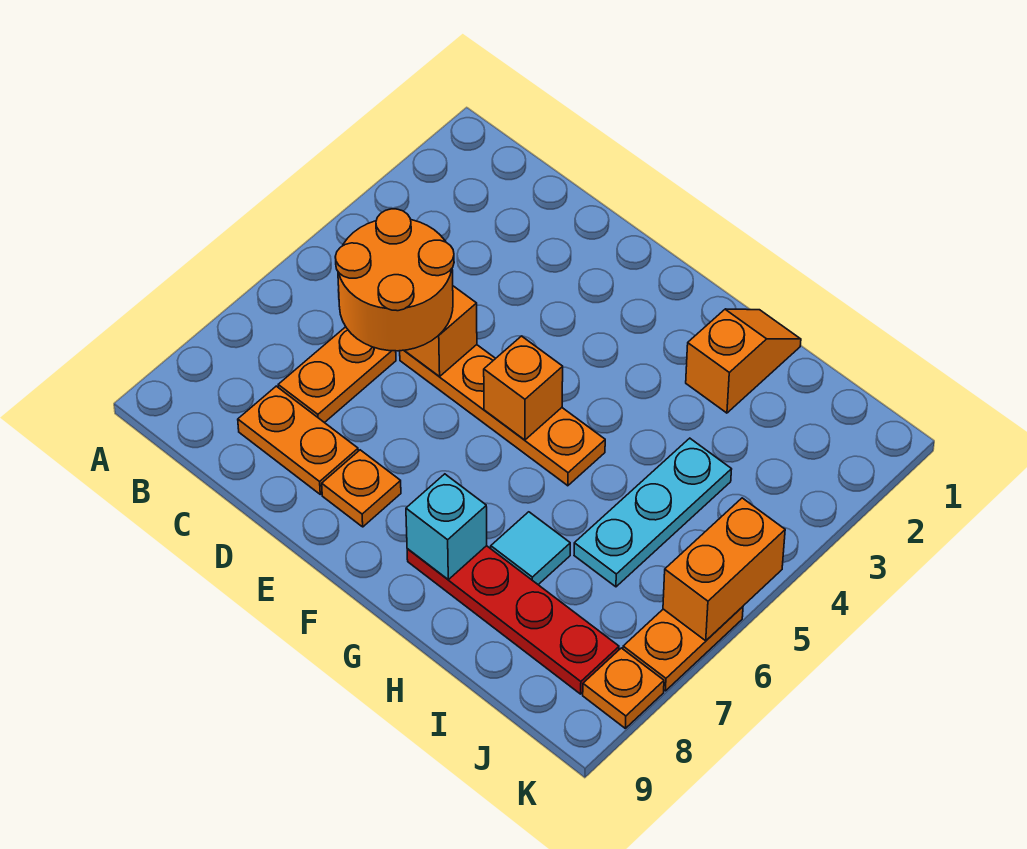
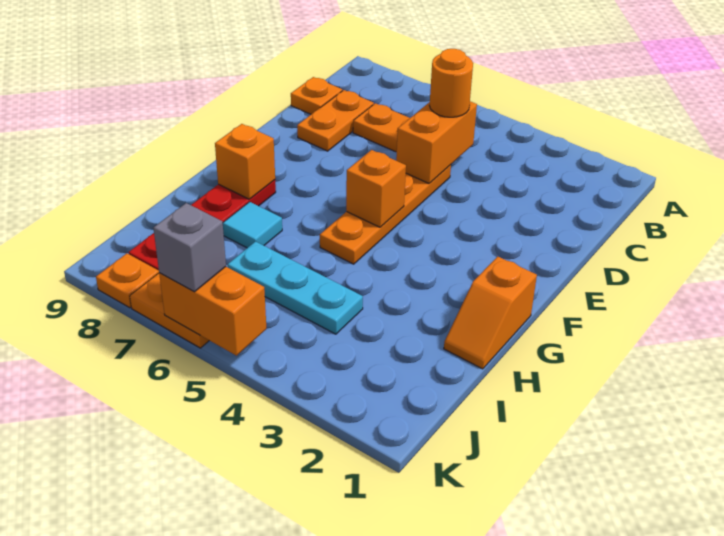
orange 2x2 round brick [335,209,454,351] -> orange 1x1 round brick [430,49,473,117]
orange 1x1 plate [322,450,401,527] -> orange 1x1 plate moved to [291,77,342,114]
cyan 1x1 brick [406,474,487,580] -> orange 1x1 brick [215,124,275,199]
orange 1x2 slope [686,309,801,413] -> orange 1x2 slope turned to [444,257,537,369]
none -> grey 1x1 brick [153,203,226,292]

